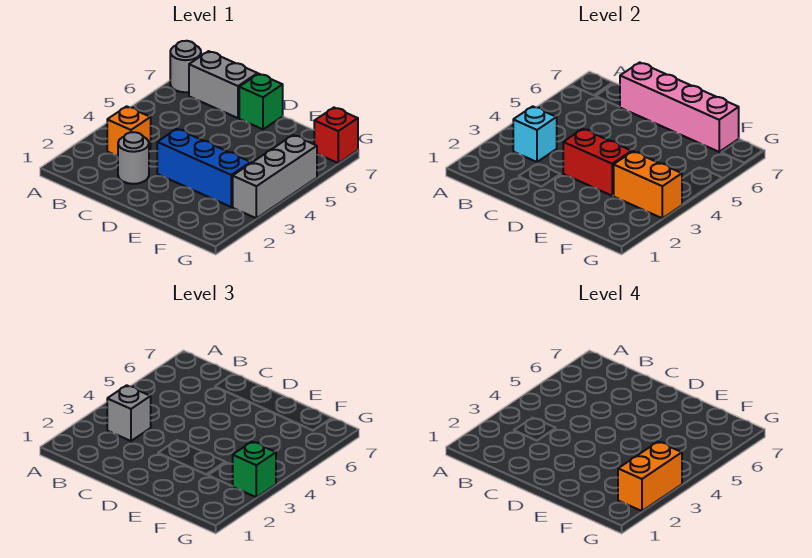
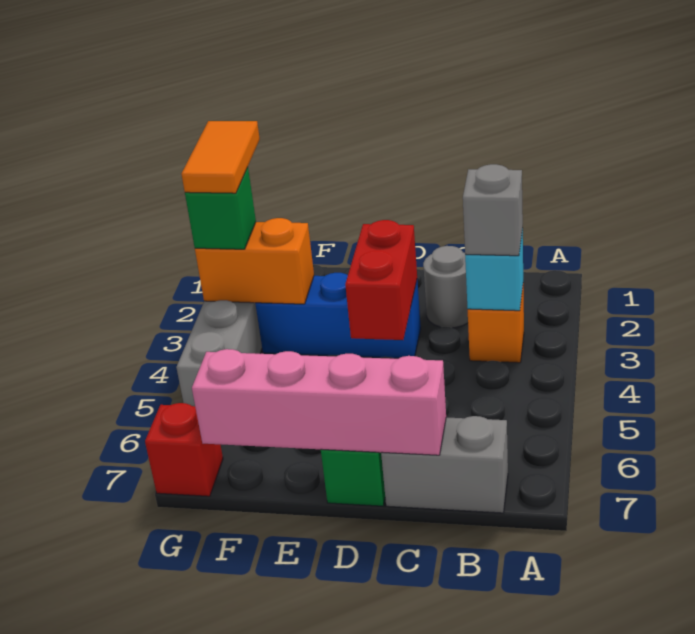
grey 1x1 round brick [170,41,201,92] -> none
red 1x2 brick [563,129,632,196] -> red 1x2 brick turned to [345,220,417,340]
orange 1x2 brick [618,442,682,511] -> orange 1x2 tile [182,121,260,193]

